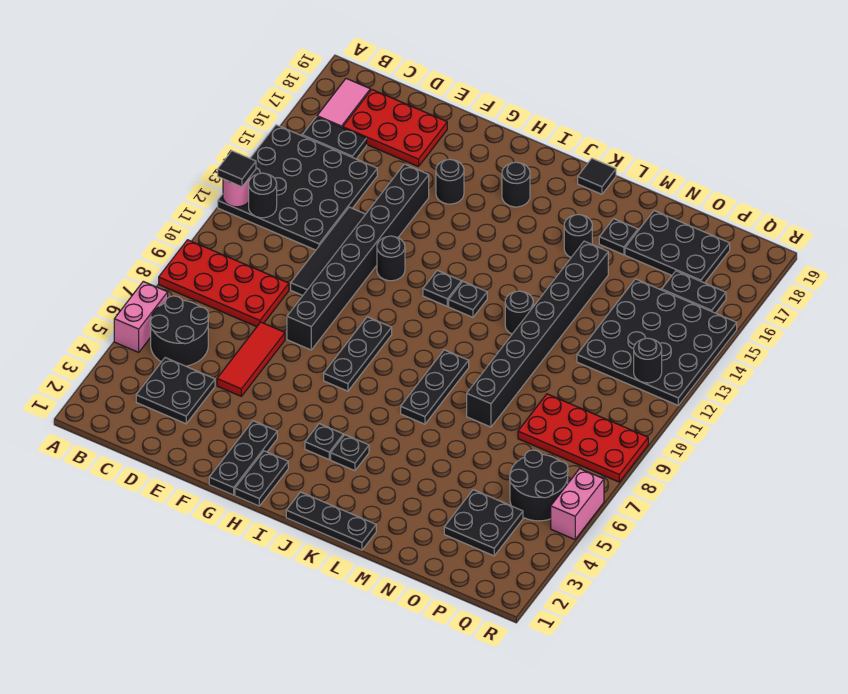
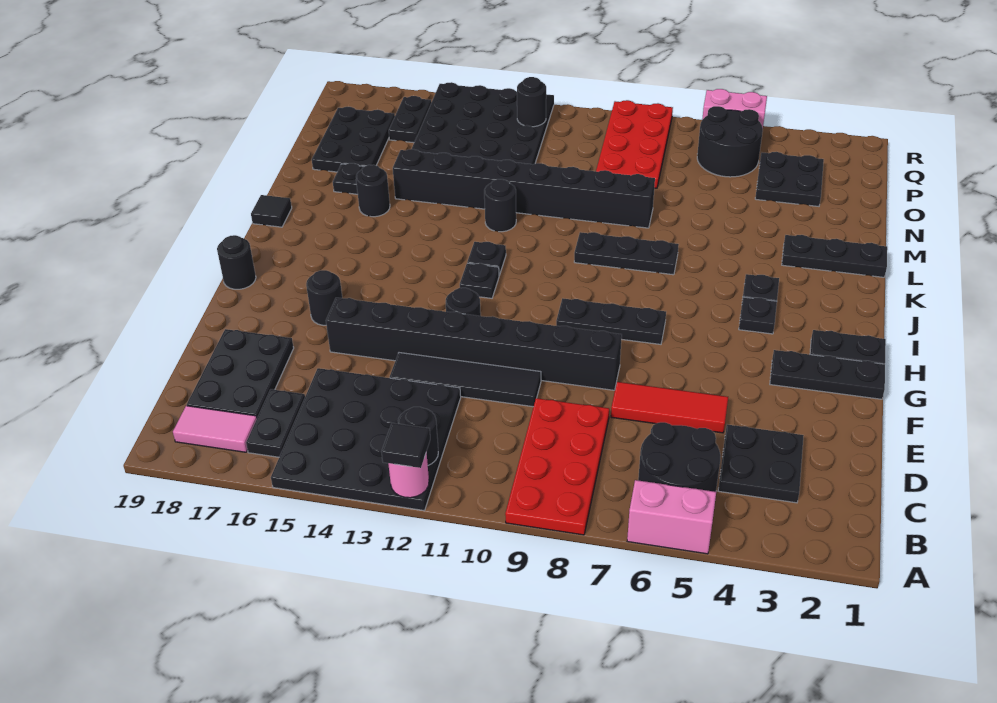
red 2x3 plate [343,89,447,167] -> black 2x3 plate [187,329,294,417]
black 1x1 round brick [502,162,530,207] -> black 1x1 round brick moved to [217,235,256,289]
black 1x3 plate [286,492,376,550] -> black 1x3 plate turned to [782,235,887,277]

